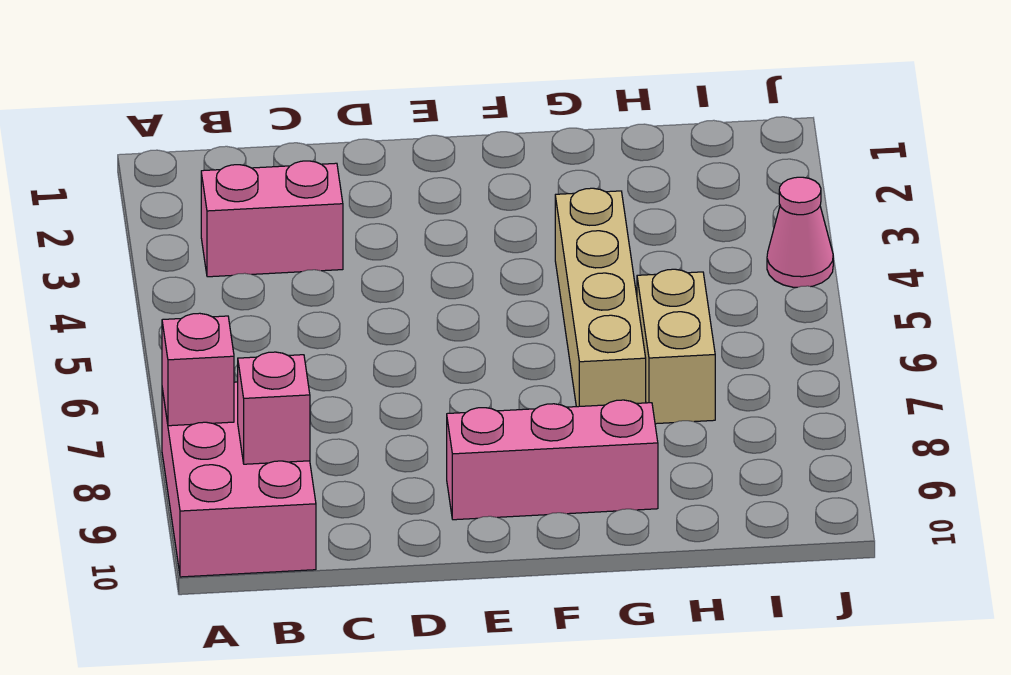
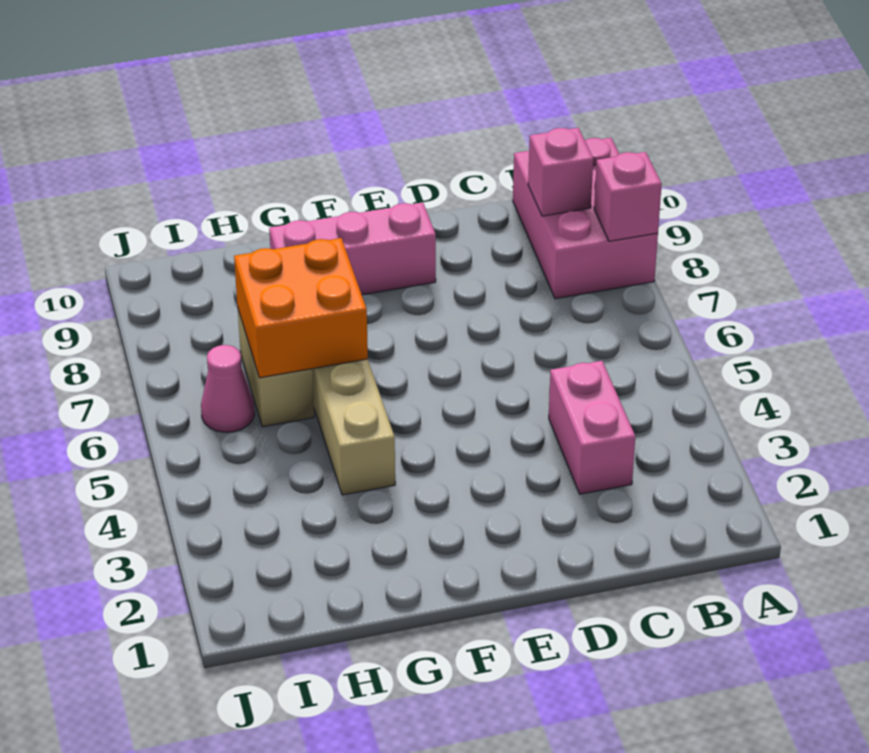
pink 1x2 brick [201,161,343,277] -> pink 1x2 brick turned to [549,361,635,494]
none -> orange 2x2 brick [234,238,368,378]
pink 1x1 cone [767,177,833,287] -> pink 1x1 cone moved to [201,345,255,432]

